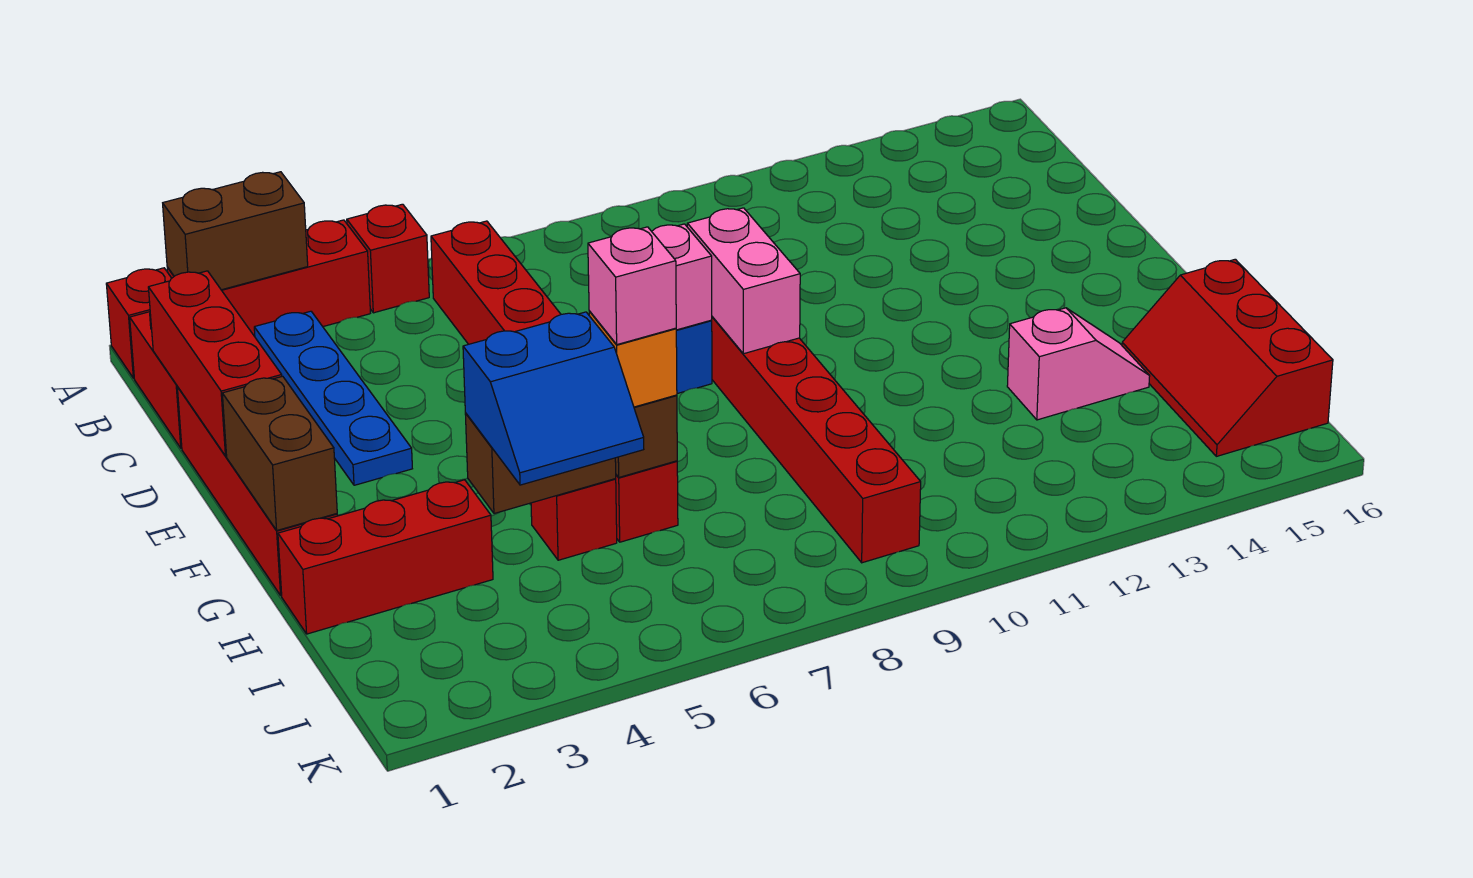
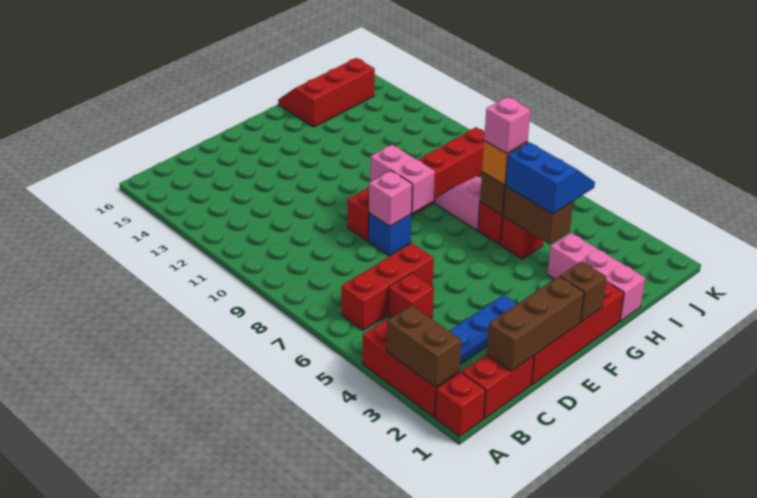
red 1x1 brick [347,204,429,313] -> red 1x1 brick moved to [388,273,434,318]
red 1x3 brick [148,271,282,456] -> brown 1x3 brick [487,276,584,371]
pink 1x2 brick [687,208,800,354] -> pink 1x2 brick turned to [370,145,435,213]
brown 1x2 brick [222,376,337,530] -> brown 1x1 brick [560,261,607,322]
red 1x3 brick [278,480,493,634] -> pink 1x3 brick [547,233,645,321]
pink 1x2 slope [1007,308,1150,420] -> pink 1x2 slope moved to [435,176,482,230]
red 2x3 slope [1122,259,1333,456] -> red 2x3 slope turned to [278,58,375,127]

